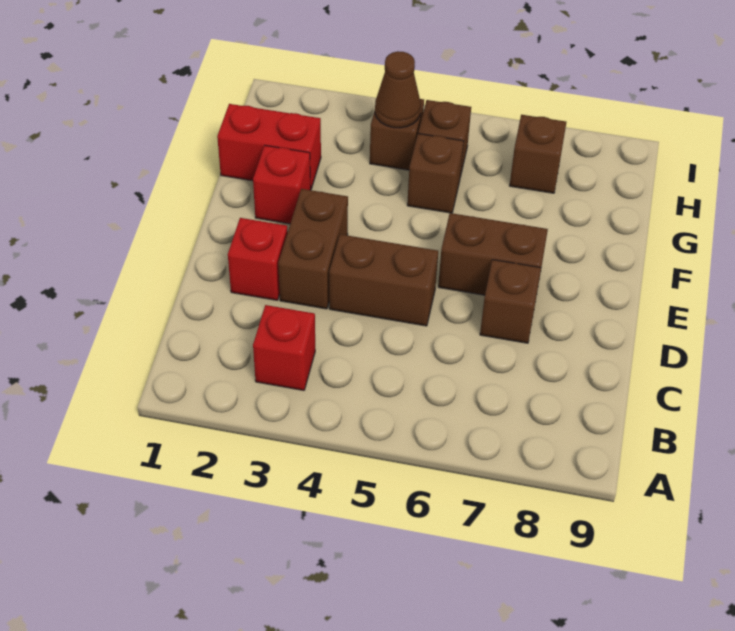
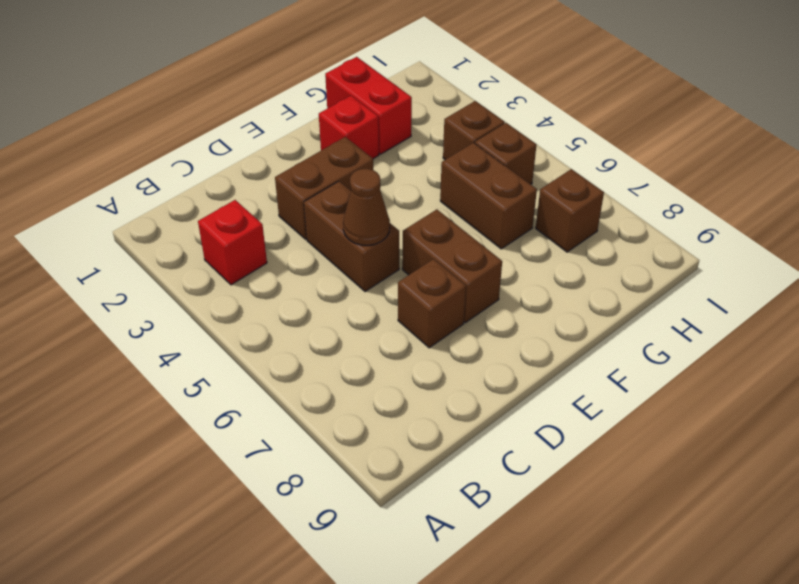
red 1x1 brick [228,218,288,300] -> none
brown 1x1 brick [407,134,464,213] -> brown 1x2 brick [440,143,537,249]
brown 1x1 cone [375,51,421,128] -> brown 1x1 cone moved to [343,169,390,245]

